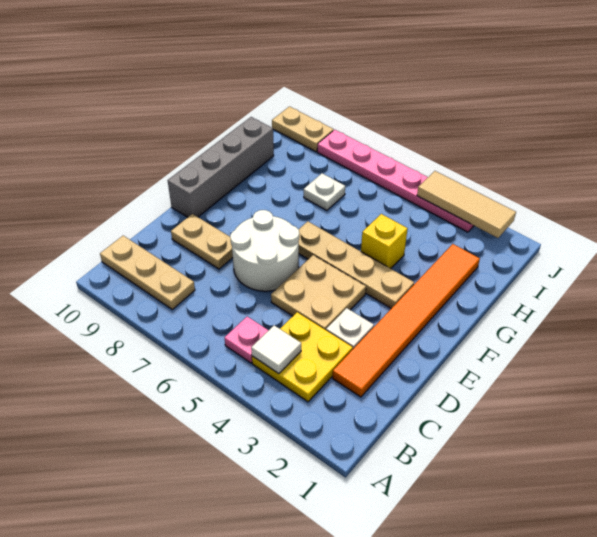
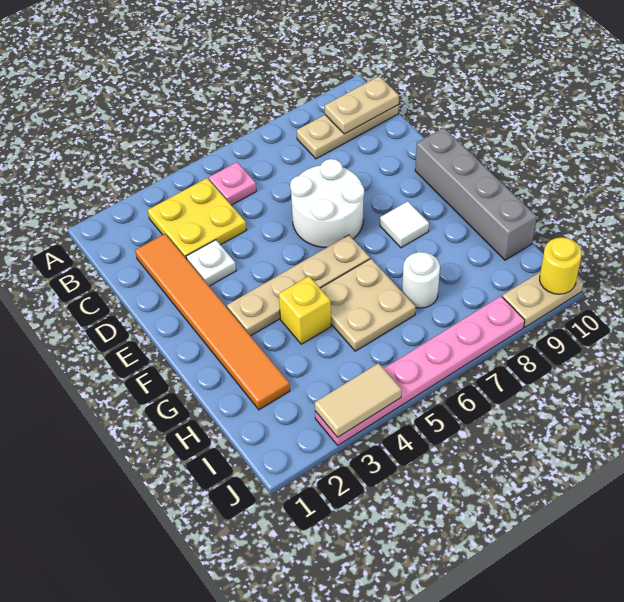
white 1x1 tile [251,325,301,374] -> white 1x1 tile moved to [380,201,429,248]
tan 2x2 plate [271,255,366,330] -> tan 2x2 plate moved to [320,259,416,351]
tan 1x2 plate [171,214,233,269] -> tan 1x2 plate moved to [325,76,399,134]
white 1x1 plate [304,173,345,210] -> white 1x1 round brick [402,252,440,308]
tan 1x3 tile [417,171,516,238] -> tan 1x2 tile [315,363,402,437]
none -> yellow 1x1 round brick [540,237,582,294]

